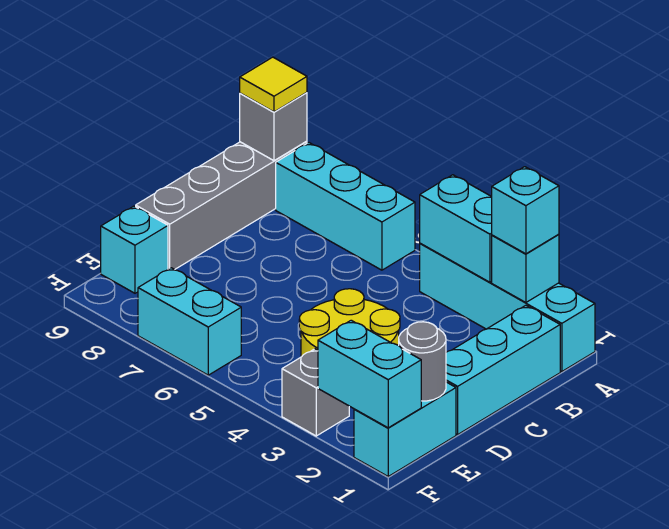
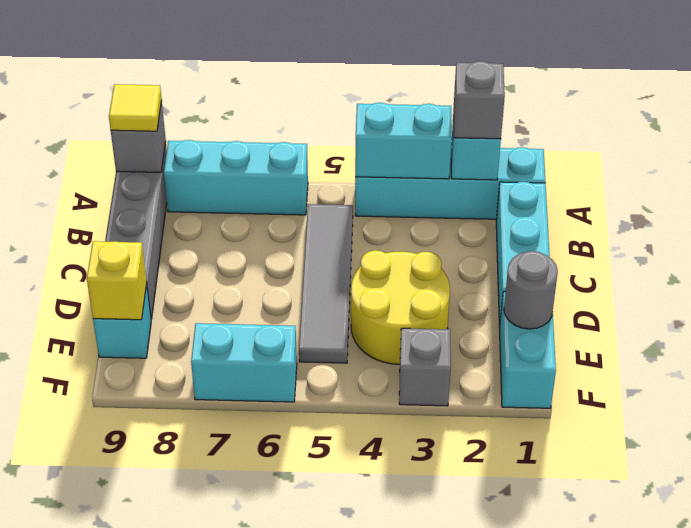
cyan 1x1 brick [492,167,559,254] -> grey 1x1 brick [454,61,505,139]
none -> grey 1x4 tile [299,204,353,363]
none -> yellow 1x1 brick [87,241,147,320]
cyan 1x2 brick [318,320,421,428] -> none

